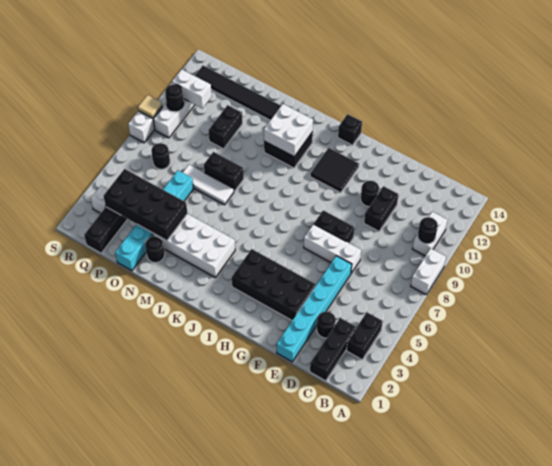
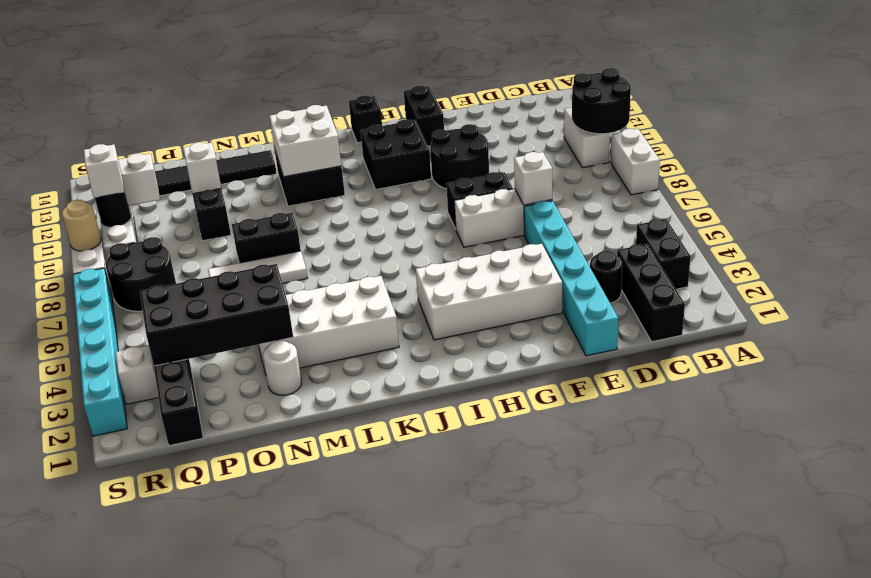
black 1x1 round brick [418,217,438,244] -> black 2x2 round brick [572,68,631,134]
none -> white 1x1 brick [514,152,552,205]
black 1x2 brick [364,186,399,231] -> black 1x2 brick moved to [404,86,444,146]
black 2x4 brick [232,249,316,320] -> white 2x4 brick [416,244,562,340]
black 1x1 round brick [361,181,379,207] -> black 2x2 round brick [430,124,489,189]
black 2x2 tile [310,148,359,193] -> black 2x2 brick [360,120,431,190]
black 1x1 round brick [145,236,165,263] -> white 1x1 round brick [263,340,302,395]
cyan 1x6 brick [115,170,194,271] -> cyan 1x6 brick moved to [73,268,127,436]
none -> white 1x1 brick [183,142,221,194]
black 1x1 round brick [151,143,170,169] -> black 2x2 round brick [106,237,176,311]
none -> white 1x1 brick [84,144,124,198]
tan 1x1 tile [138,95,162,118] -> tan 1x1 round brick [62,200,101,251]

